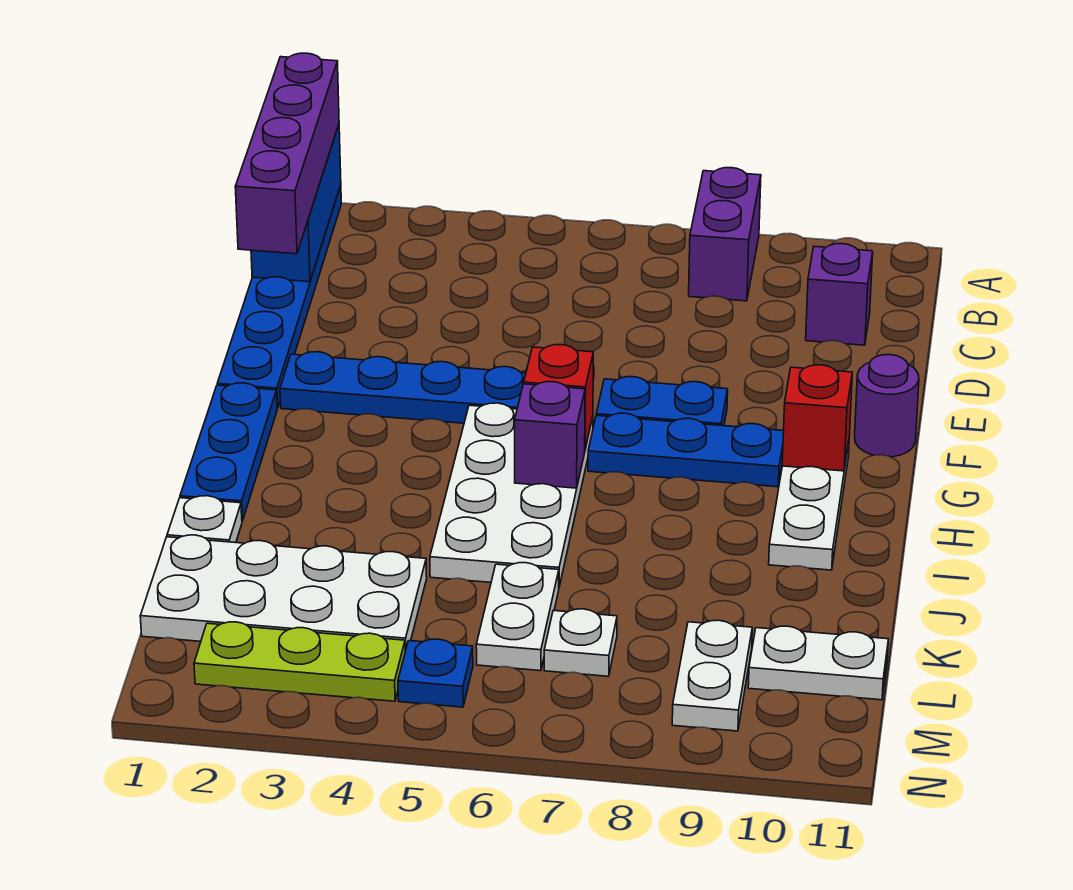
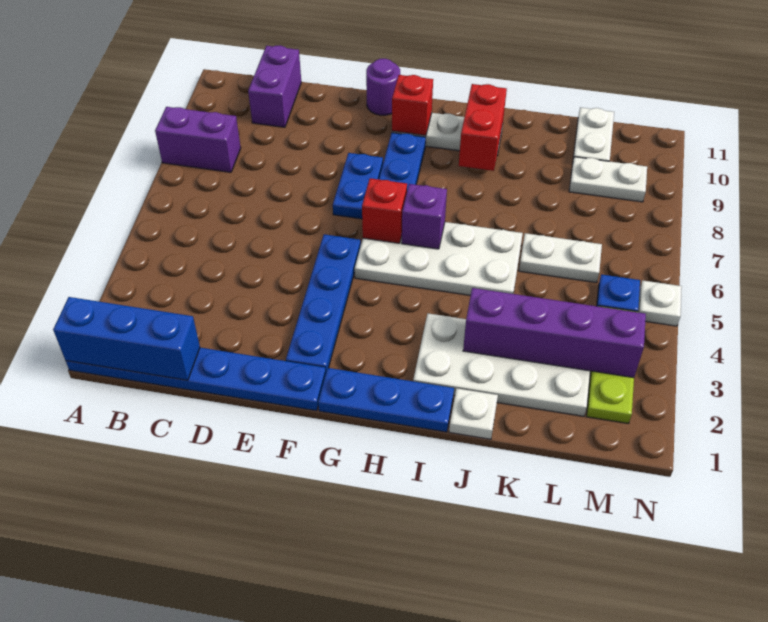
purple 1x4 brick [235,53,339,254] -> purple 1x4 brick moved to [463,288,646,378]
purple 1x1 brick [806,244,873,345] -> purple 1x2 brick [248,45,301,127]
none -> red 1x2 brick [459,84,507,171]
white 2x4 plate [140,535,427,651] -> white 2x4 plate turned to [413,313,590,416]
white 1x1 plate [544,609,617,676] -> white 1x1 plate moved to [638,280,682,326]

